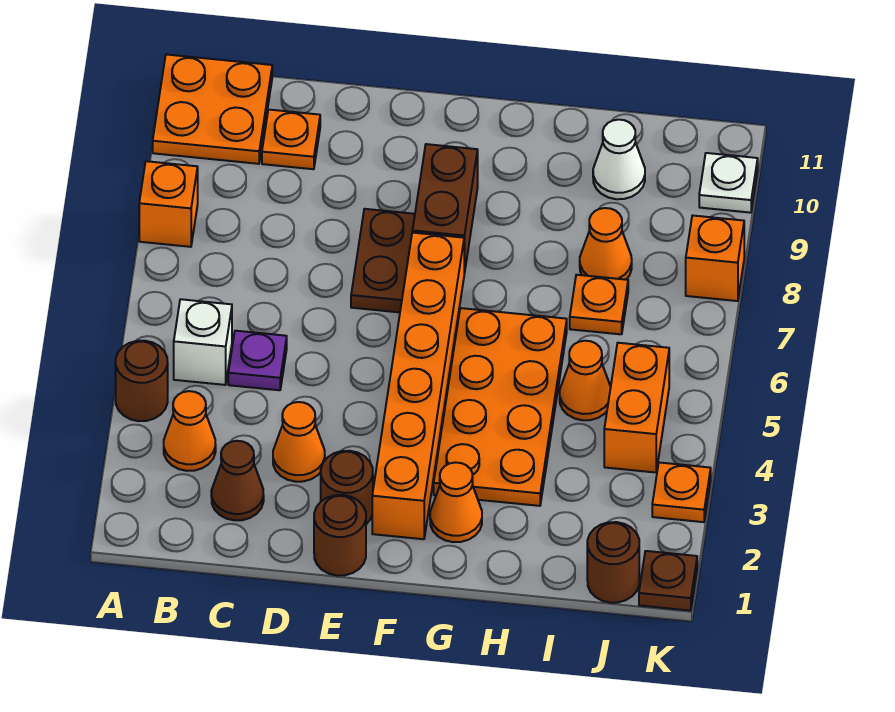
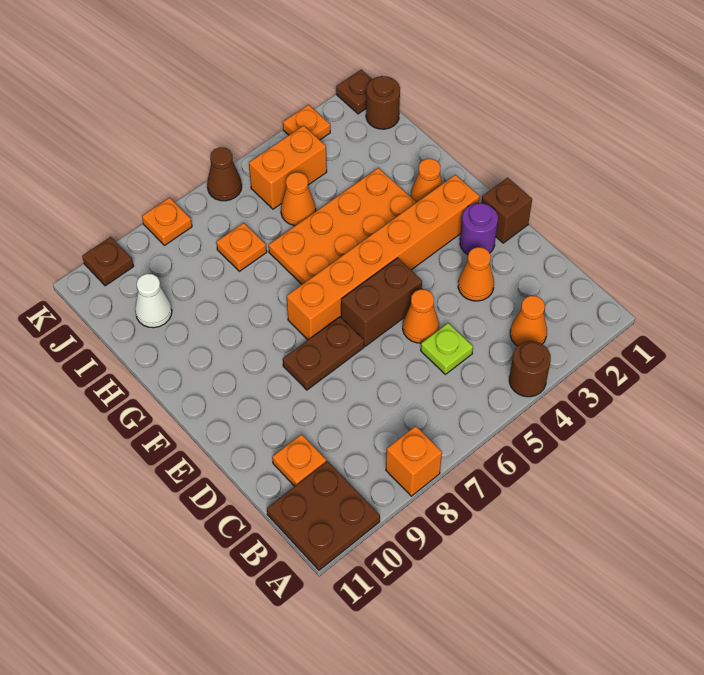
orange 2x2 plate [153,54,272,164] -> brown 2x2 plate [267,461,380,570]
white 1x1 brick [174,299,232,385] -> none
brown 1x1 cone [211,441,264,520] -> brown 1x1 cone moved to [207,147,242,201]
purple 1x1 plate [228,331,287,390] -> lime 1x1 plate [421,323,473,374]
brown 1x1 round brick [314,495,366,576] -> brown 1x1 brick [481,178,532,243]
brown 1x1 round brick [321,451,373,524] -> purple 1x1 round brick [460,203,498,254]
brown 1x2 brick [412,144,478,274] -> brown 1x2 brick moved to [341,258,422,346]
orange 1x1 cone [580,208,632,280] -> orange 1x1 cone moved to [403,289,439,343]
orange 1x1 brick [686,215,744,301] -> orange 1x1 plate [142,198,192,245]
white 1x1 plate [699,153,758,213] -> brown 1x1 plate [82,237,134,286]

